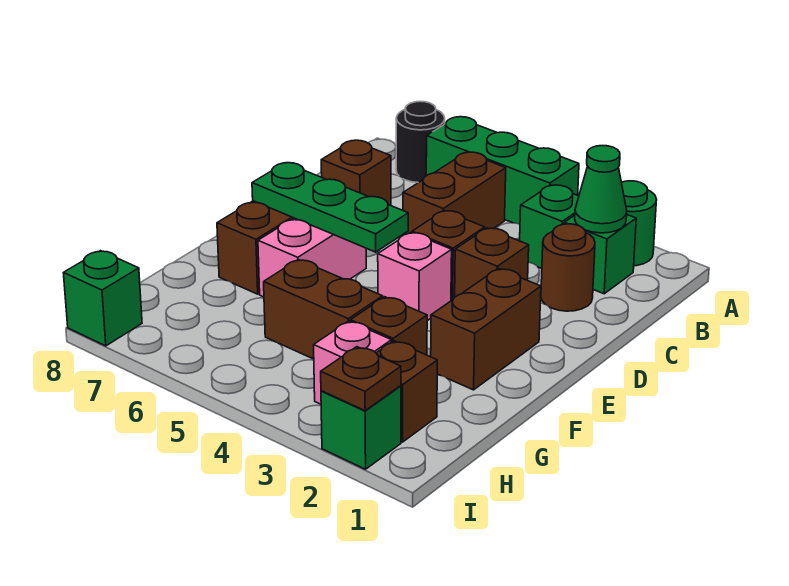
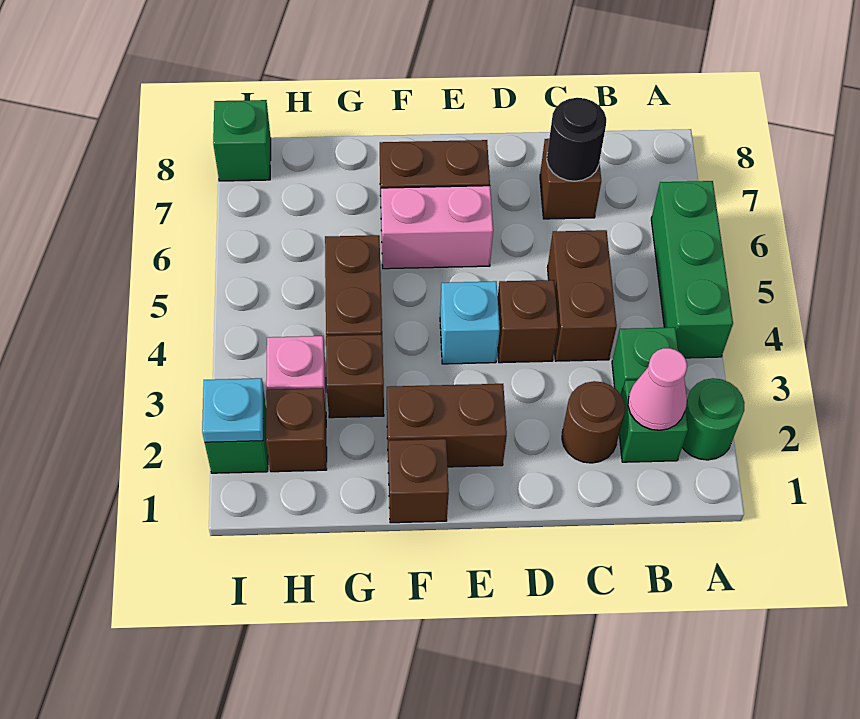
black 1x1 round brick [396,101,445,183] -> black 1x1 round brick moved to [547,98,606,181]
green 1x1 cone [575,146,627,233] -> pink 1x1 cone [628,348,687,430]
brown 1x2 brick [403,152,506,235] -> brown 1x2 brick turned to [547,230,617,361]
brown 1x1 brick [455,228,529,297] -> brown 1x1 brick moved to [388,439,449,523]
pink 1x1 brick [378,233,452,321] -> cyan 1x1 brick [440,281,500,364]
green 1x3 plate [252,163,408,252] -> none
brown 1x1 plate [321,347,401,411] -> cyan 1x1 plate [202,378,264,442]

